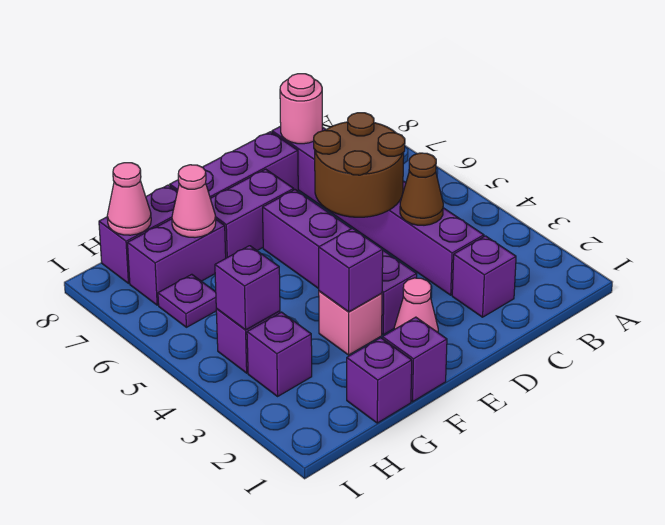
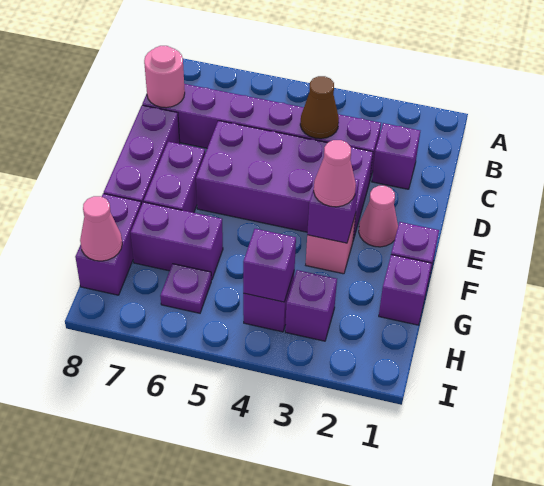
brown 2x2 round brick [314,113,405,217] -> none
purple 1x4 brick [263,190,417,335] -> purple 2x4 brick [196,121,373,240]
purple 1x2 brick [128,219,226,305] -> purple 1x2 brick turned to [131,202,223,280]
pink 1x1 cone [172,165,216,238] -> pink 1x1 cone moved to [314,140,356,207]

